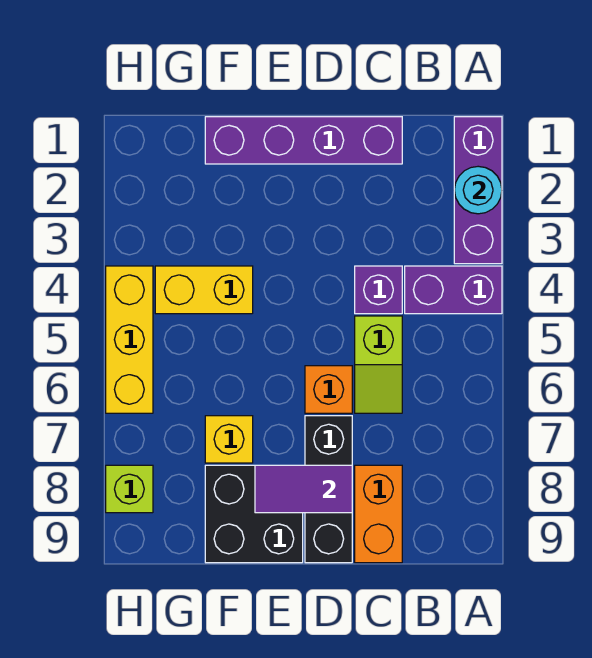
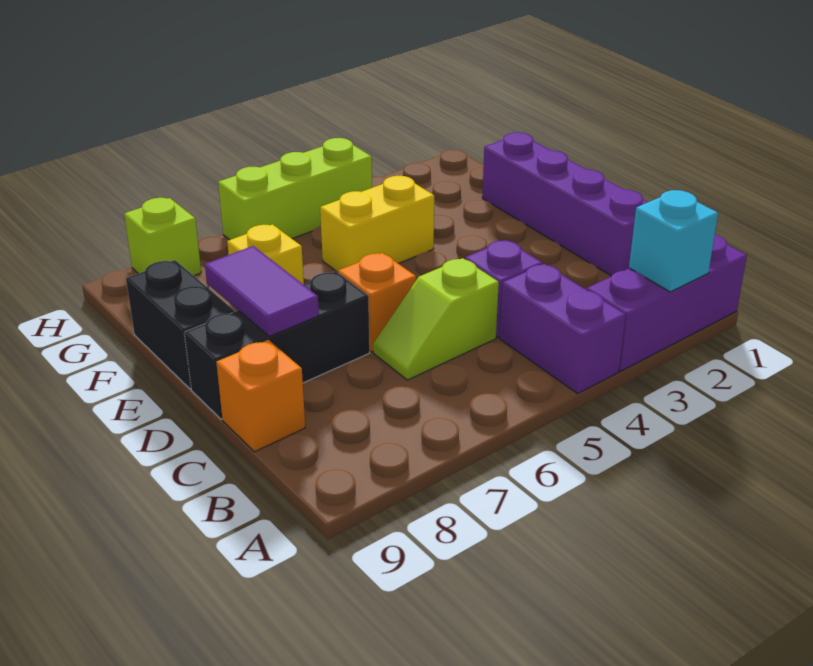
cyan 1x1 round brick [454,166,502,214] -> cyan 1x1 brick [629,190,718,292]
orange 1x2 brick [355,465,402,563] -> orange 1x1 brick [216,340,305,452]
black 2x2 brick [205,465,303,563] -> black 1x2 brick [126,260,234,389]
yellow 1x2 brick [155,266,253,314] -> yellow 1x2 brick turned to [320,176,434,272]
yellow 1x3 brick [106,266,153,413] -> lime 1x3 brick [218,138,372,240]

